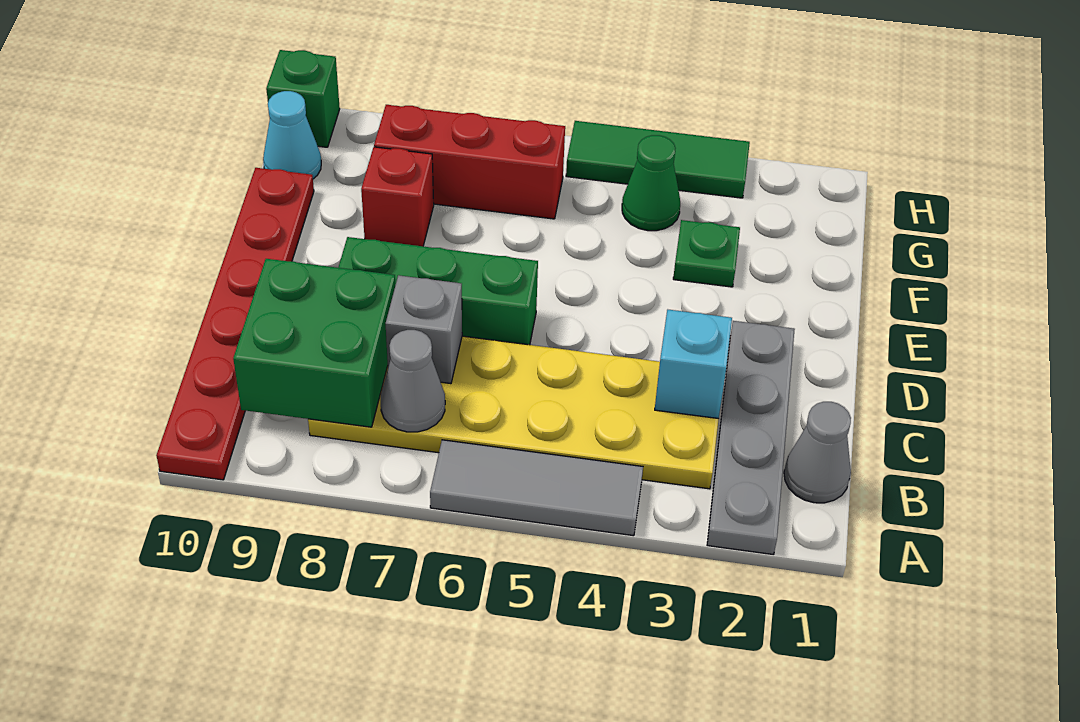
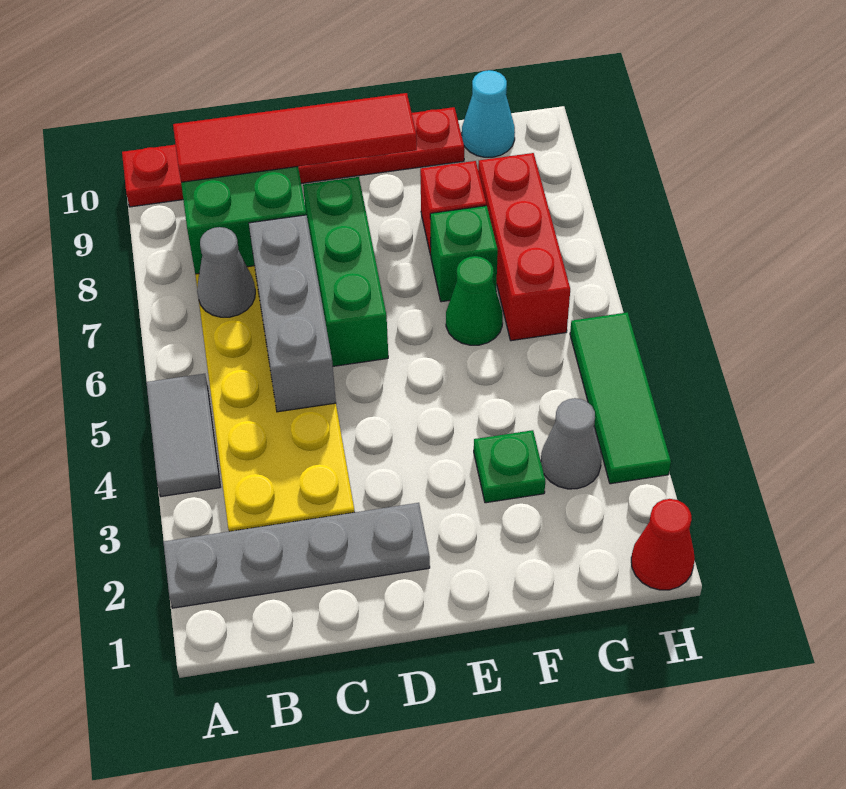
grey 1x3 tile [430,440,643,536] -> grey 1x2 tile [146,374,220,496]
grey 1x1 cone [784,402,851,503] -> grey 1x1 cone moved to [541,398,601,489]
none -> red 1x4 tile [173,93,417,182]
cyan 1x1 brick [655,310,732,419] -> none
grey 1x1 brick [386,275,462,384] -> grey 1x3 brick [249,215,336,412]
green 1x1 cone [622,135,680,231] -> green 1x1 cone moved to [446,256,503,345]
none -> red 1x1 cone [631,499,695,590]
green 1x1 brick [266,50,340,147] -> green 1x1 brick moved to [430,206,498,302]

